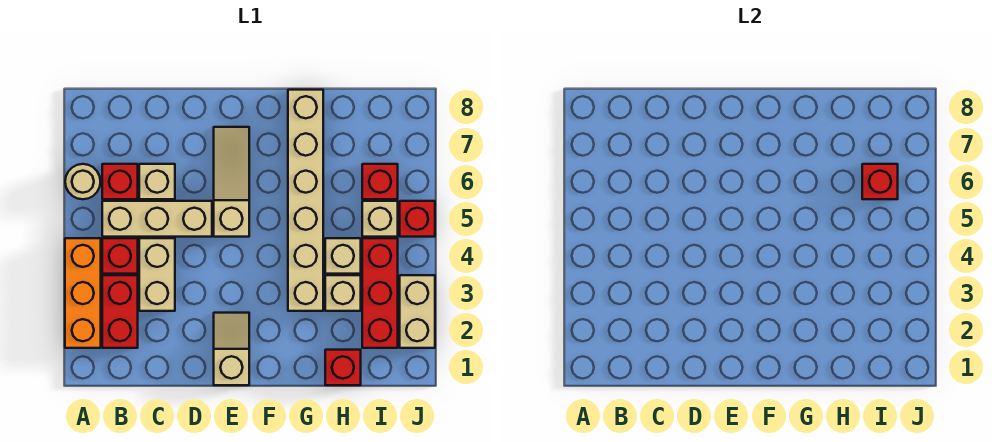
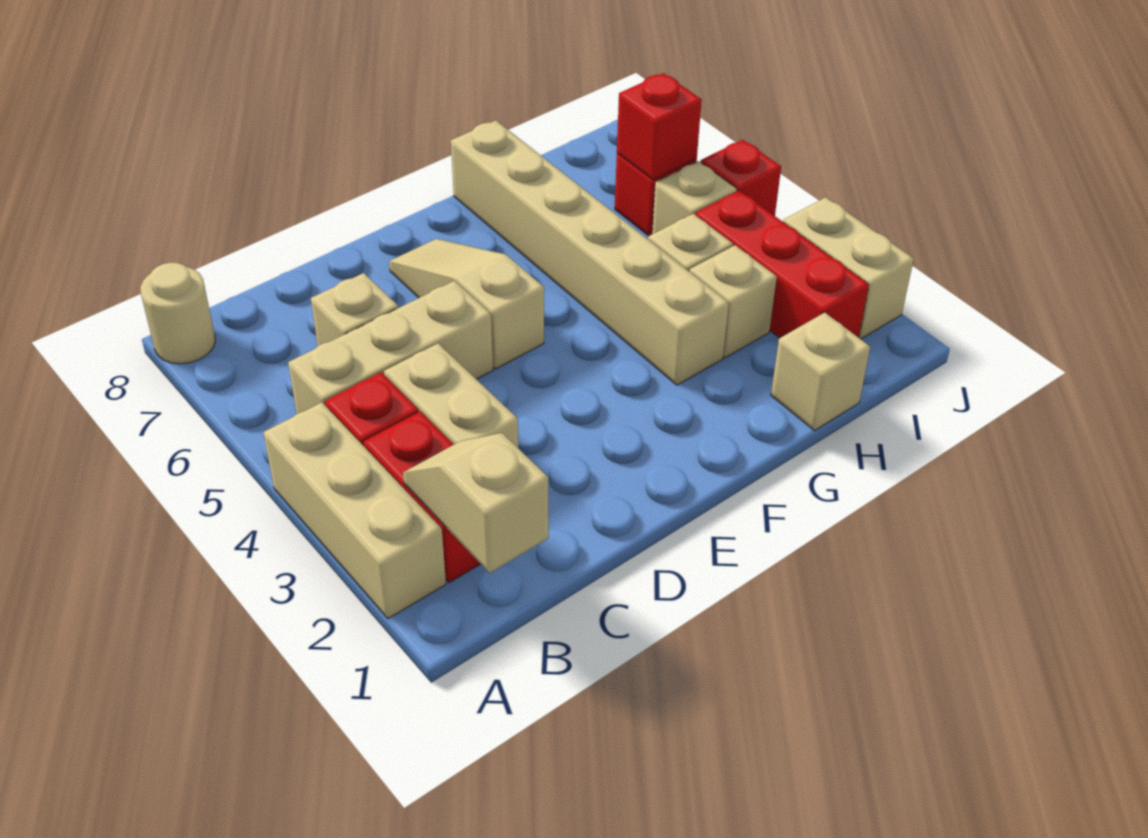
orange 1x3 brick [65,238,101,348] -> tan 1x3 brick [263,402,446,619]
tan 1x1 round brick [65,164,101,199] -> tan 1x1 round brick moved to [140,263,215,364]
red 1x1 brick [102,164,138,199] -> none
tan 1x2 slope [214,313,249,385] -> tan 1x2 slope moved to [403,433,549,573]
red 1x1 brick [325,350,361,385] -> tan 1x1 brick [771,312,870,431]

